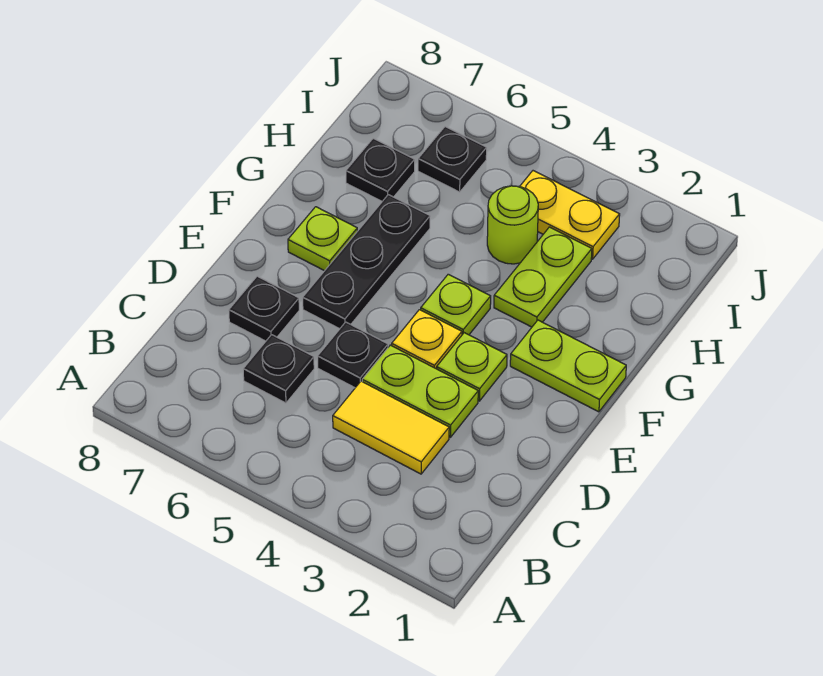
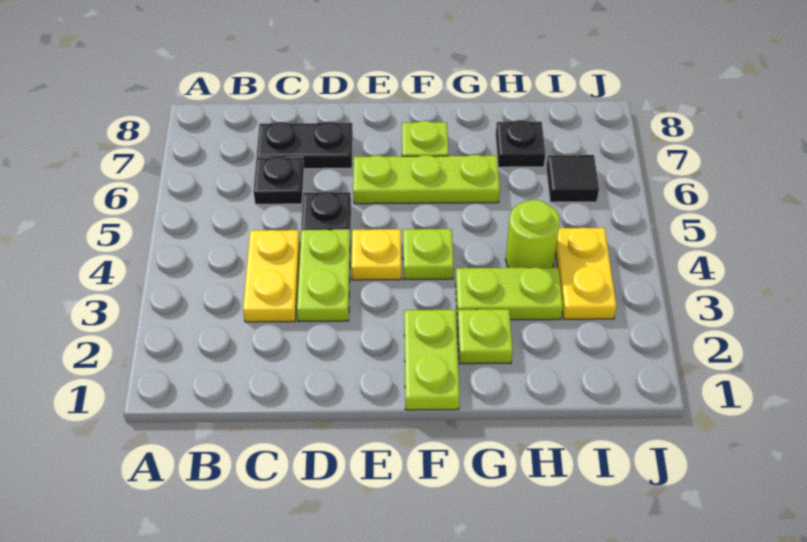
yellow 1x2 tile [333,381,449,474] -> yellow 1x2 plate [243,230,300,322]
black 1x1 plate [229,276,299,341] -> black 1x2 plate [257,122,353,169]
lime 1x1 plate [437,333,507,401] -> lime 1x1 plate moved to [457,309,513,364]
black 1x3 plate [303,195,430,329] -> lime 1x3 plate [353,155,500,204]
black 1x1 plate [418,127,487,192] -> black 1x1 tile [546,155,599,202]

